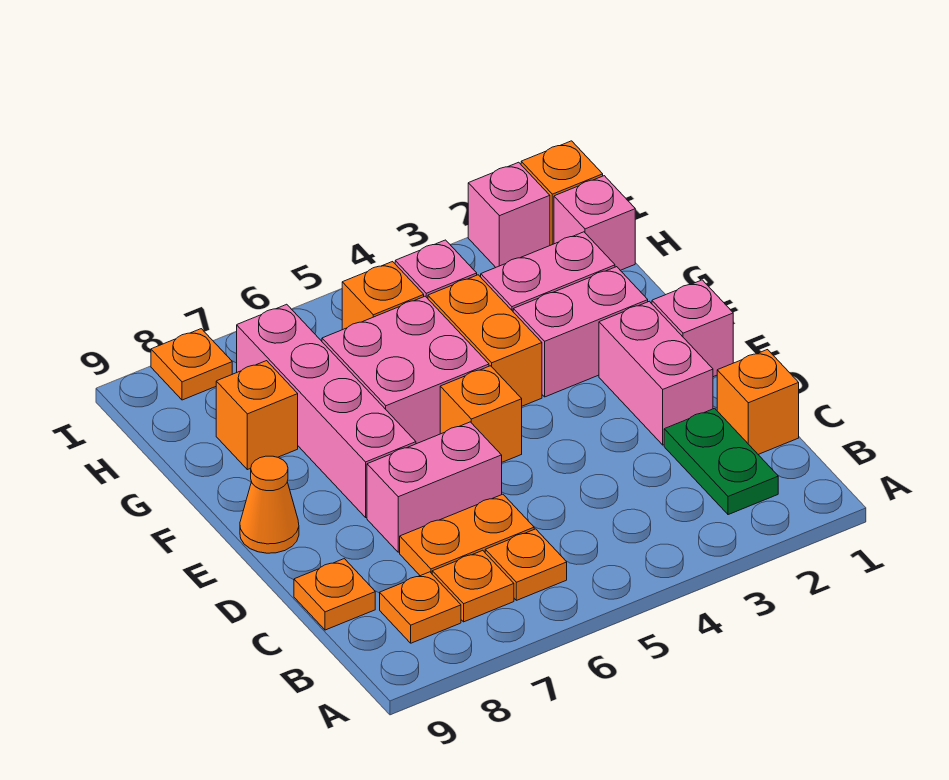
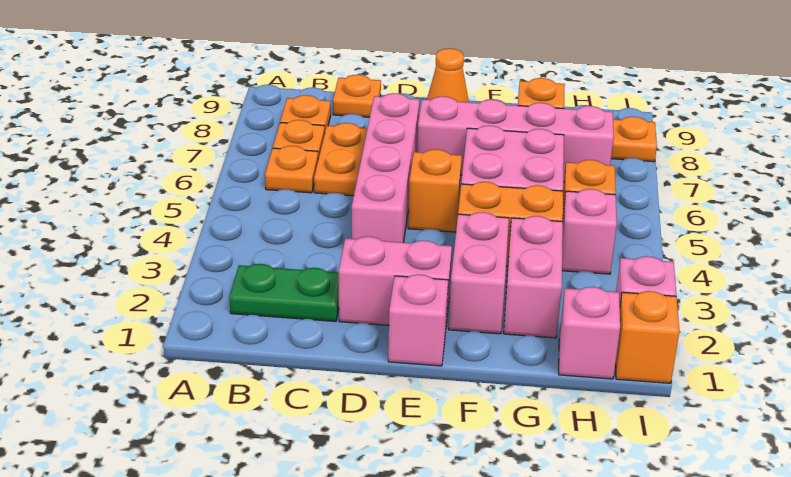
orange 1x1 brick [717,350,799,454] -> none
pink 1x2 brick [367,422,502,552] -> pink 1x4 brick [352,93,419,243]

